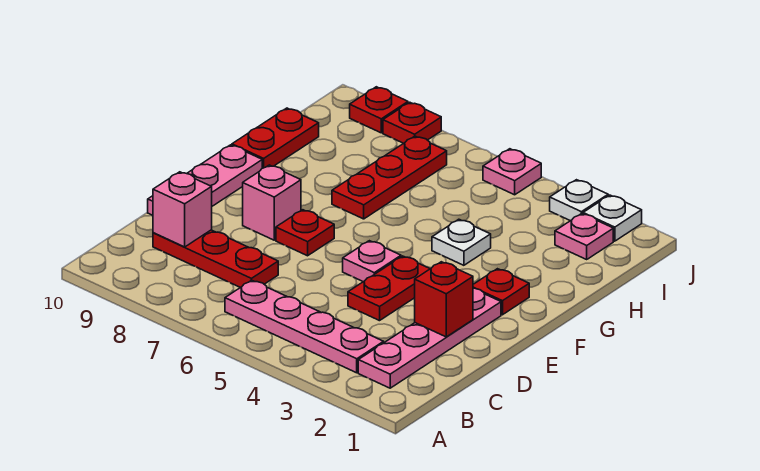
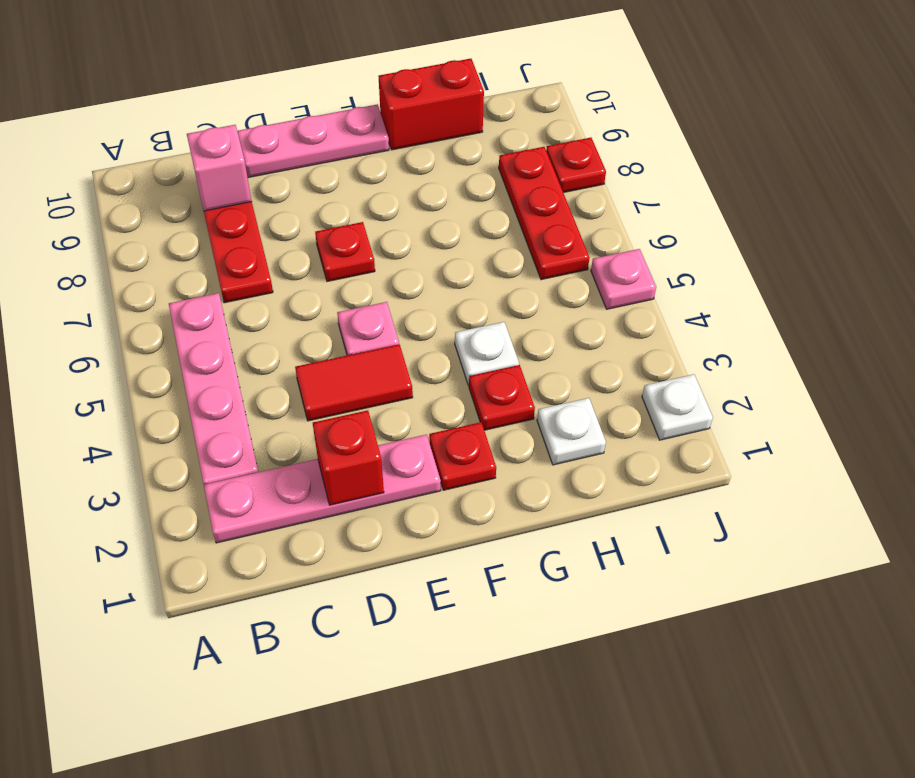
red 1x2 plate [348,256,430,321] -> red 1x2 tile [295,344,413,421]
pink 1x1 brick [243,165,301,240] -> none
red 1x3 plate [332,136,447,219] -> red 1x3 plate turned to [499,147,590,280]
red 1x2 plate [232,108,319,168] -> red 1x2 brick [379,59,484,150]
pink 1x1 plate [555,213,613,259] -> none
white 1x1 plate [550,180,608,221] -> white 1x1 plate moved to [537,398,606,465]
red 1x1 plate [350,87,408,133] -> red 1x1 plate moved to [469,365,535,430]

